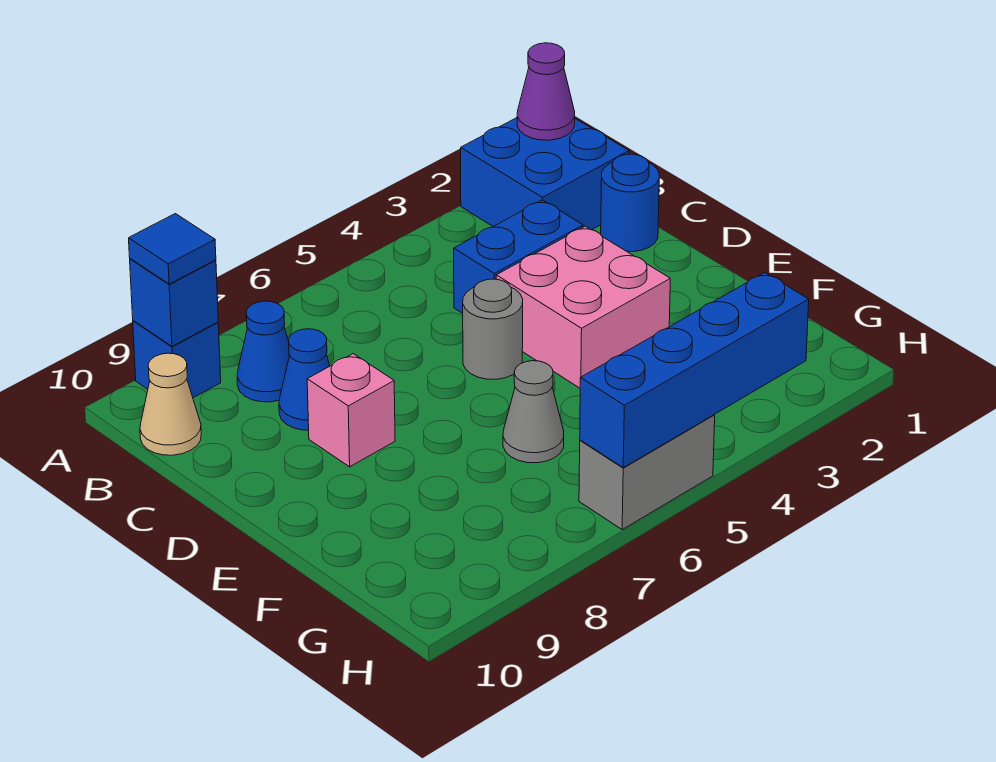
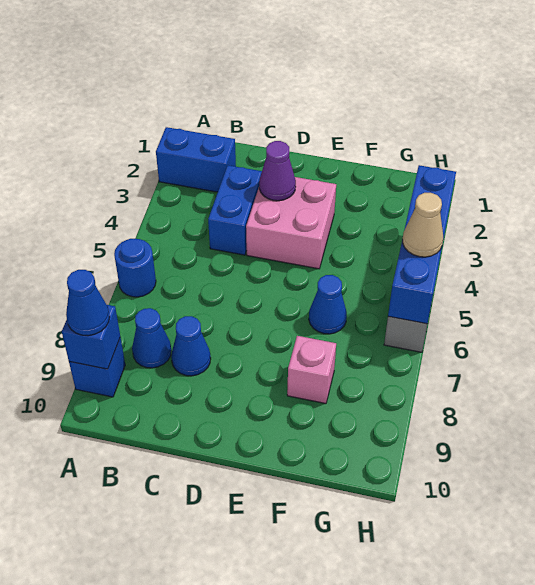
blue 2x2 brick [461,118,629,230] -> blue 1x2 brick [156,127,236,192]
purple 1x1 cone [517,43,575,140] -> purple 1x1 cone moved to [259,141,296,201]
blue 1x1 tile [129,214,216,284] -> blue 1x1 cone [66,270,110,336]
tan 1x1 cone [140,353,201,455] -> tan 1x1 cone moved to [403,193,443,257]
blue 1x1 round brick [601,154,659,252] -> blue 1x1 round brick moved to [114,239,156,297]
grey 1x1 round brick [463,279,523,379] -> none
pink 1x1 brick [307,354,395,467] -> pink 1x1 brick moved to [287,336,336,404]
grey 1x1 cone [503,361,564,463] -> blue 1x1 cone [309,275,347,334]

